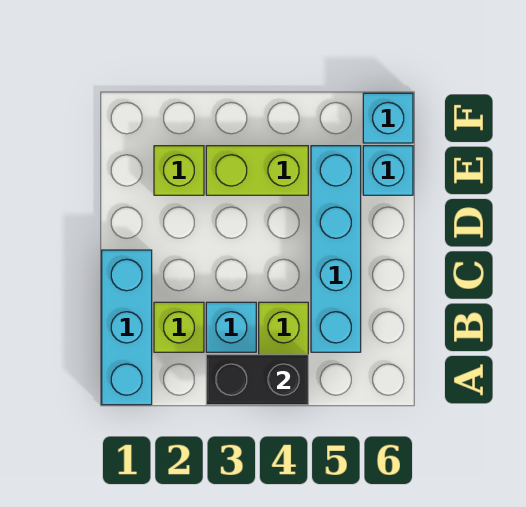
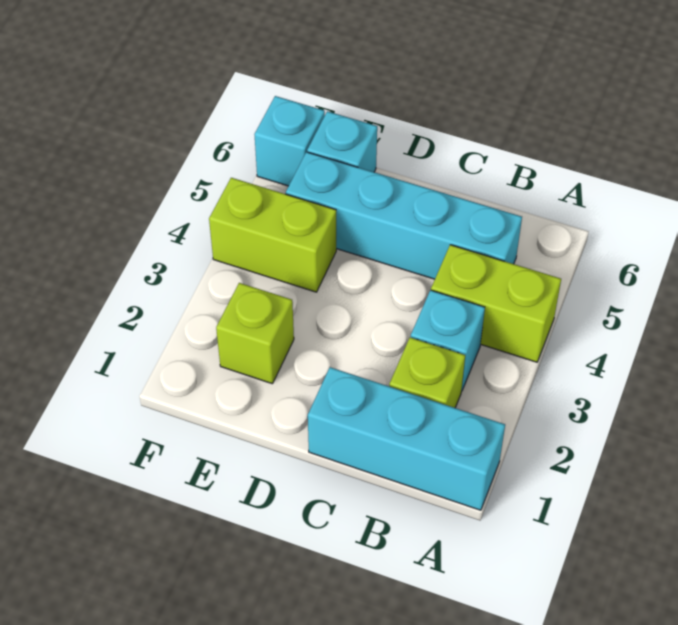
black 1x2 brick [206,355,308,405] -> none
lime 1x2 brick [206,146,308,195] -> lime 1x2 brick turned to [209,178,336,292]

